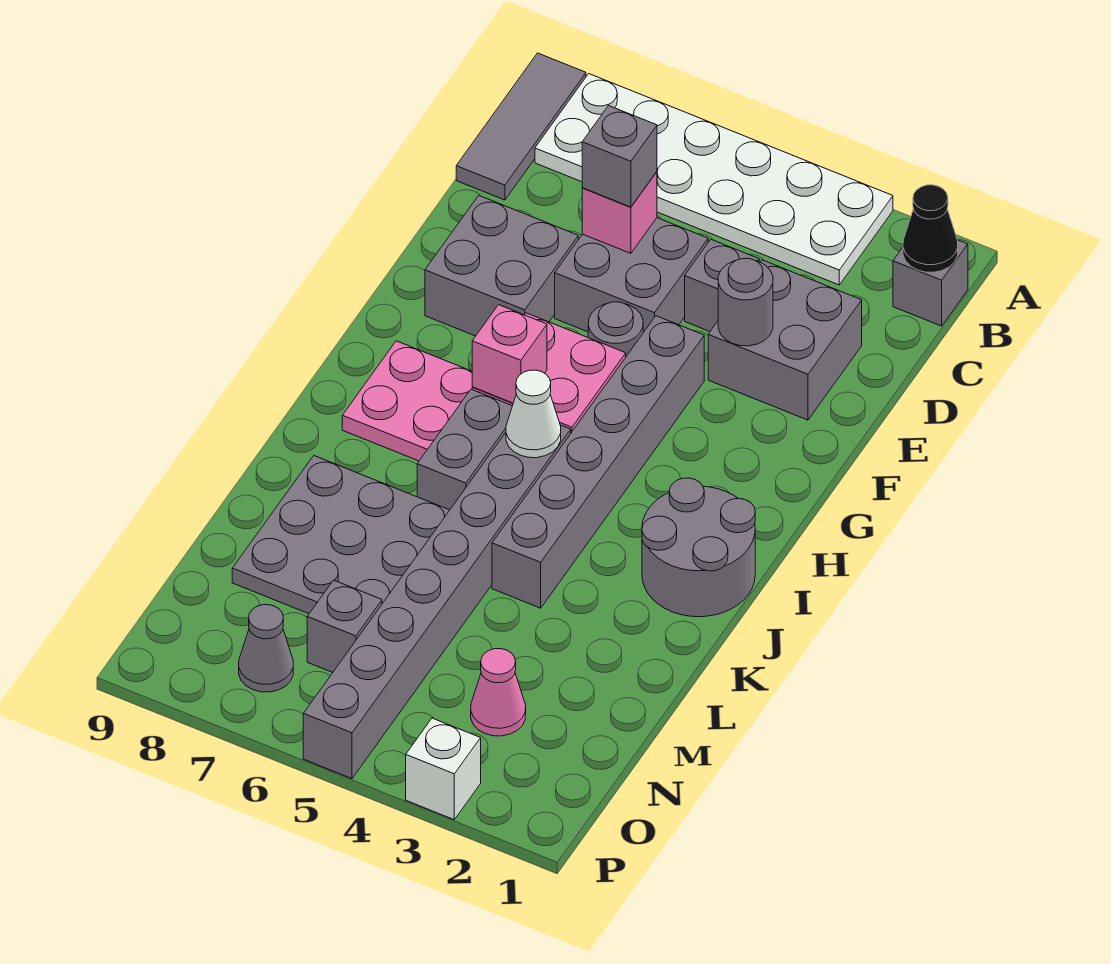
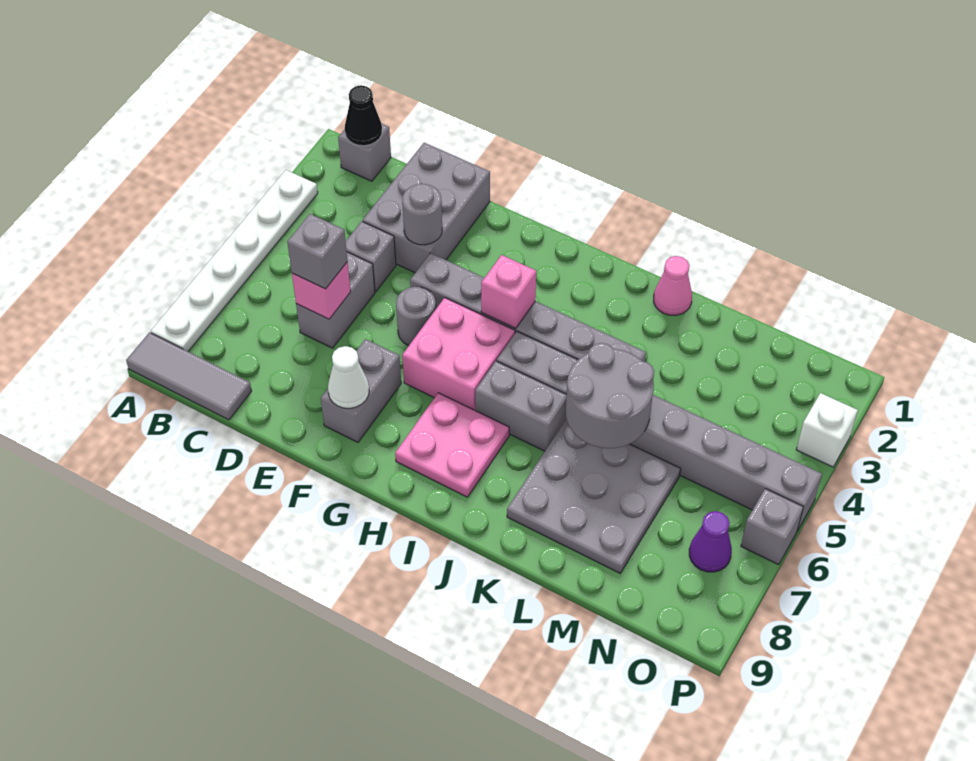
white 2x6 plate [535,74,893,285] -> white 1x6 plate [151,170,318,351]
grey 2x2 brick [708,260,862,420] -> grey 2x3 brick [363,143,490,273]
grey 2x2 brick [555,218,708,332] -> grey 1x2 brick [296,252,375,348]
grey 2x2 brick [425,196,578,336] -> grey 1x2 brick [321,339,401,442]
pink 1x1 brick [472,305,547,403] -> pink 1x1 brick moved to [481,255,536,329]
grey 2x2 round brick [642,478,755,617] -> grey 2x2 round brick moved to [566,343,654,448]
white 1x1 cone [506,370,561,458] -> white 1x1 cone moved to [328,346,369,408]
pink 1x1 cone [471,649,526,736] -> pink 1x1 cone moved to [654,256,692,316]
grey 1x1 brick [307,580,382,672] -> grey 1x1 brick moved to [741,489,803,565]
grey 1x1 cone [239,605,293,692] -> purple 1x1 cone [689,511,732,572]

